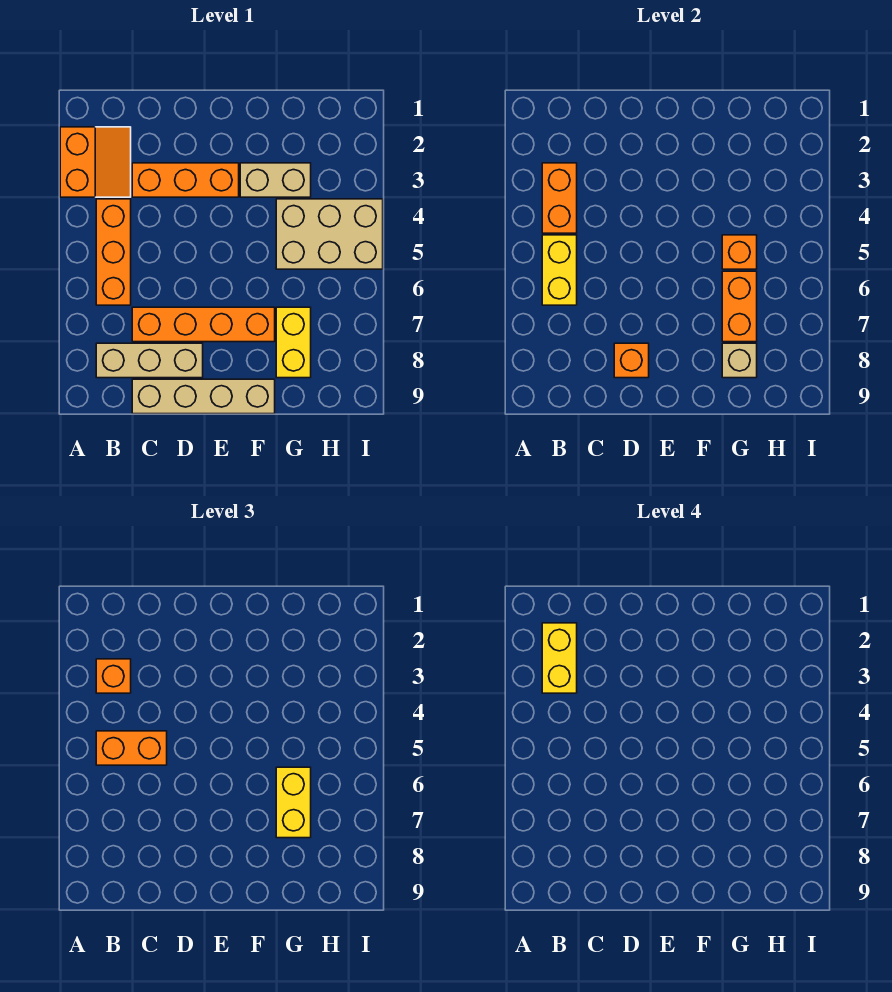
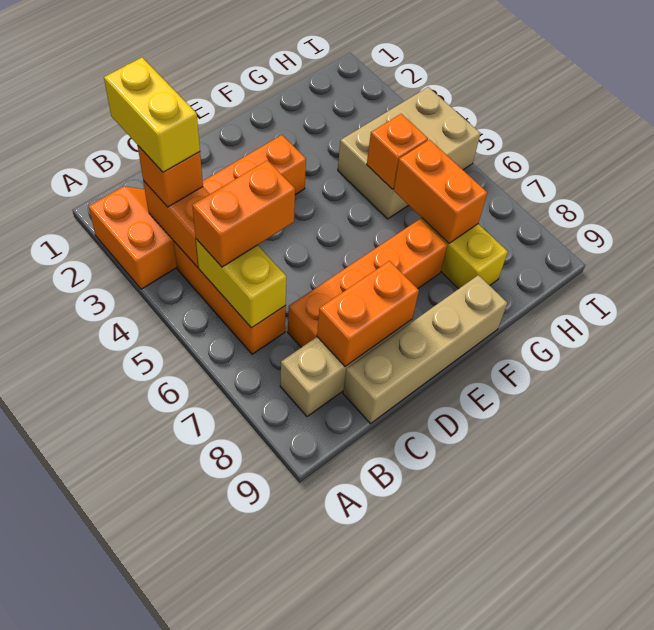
orange 1x1 brick [614,343,649,378] -> orange 1x2 brick [317,261,419,367]
tan 1x2 brick [240,163,311,197] -> none
yellow 1x2 brick [276,767,311,838] -> none
tan 1x1 brick [722,343,757,378] -> none

